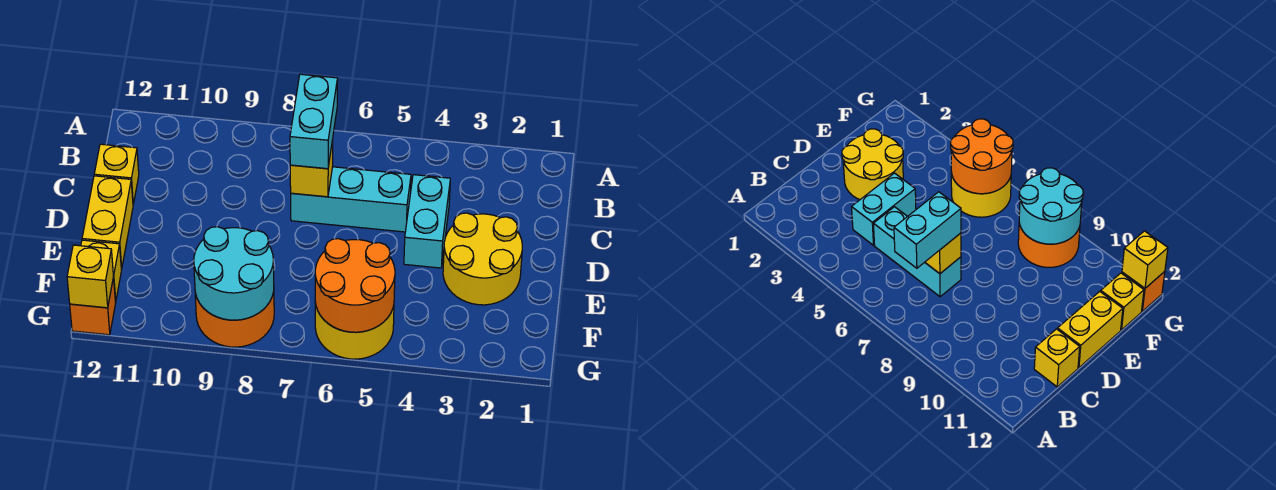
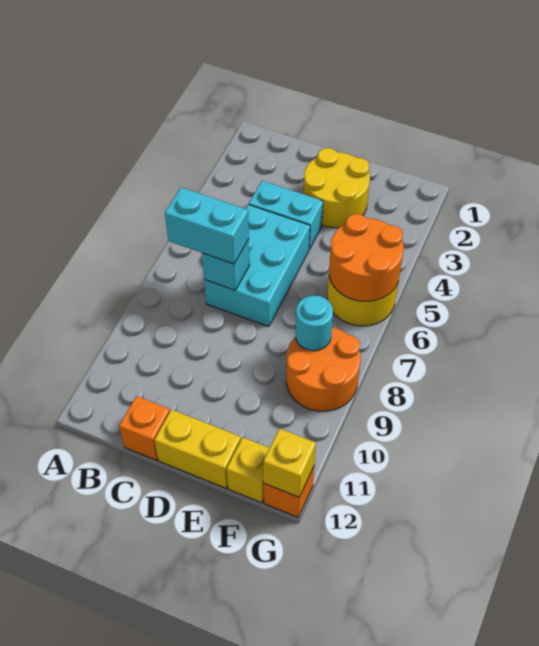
cyan 1x3 brick [291,167,411,232] -> cyan 2x3 brick [204,204,310,327]
yellow 1x1 brick [290,140,333,197] -> cyan 1x1 brick [202,239,250,290]
yellow 1x1 brick [94,144,139,204] -> orange 1x1 brick [119,396,170,460]
cyan 2x2 round brick [194,227,274,320] -> cyan 1x1 round brick [296,296,333,351]

